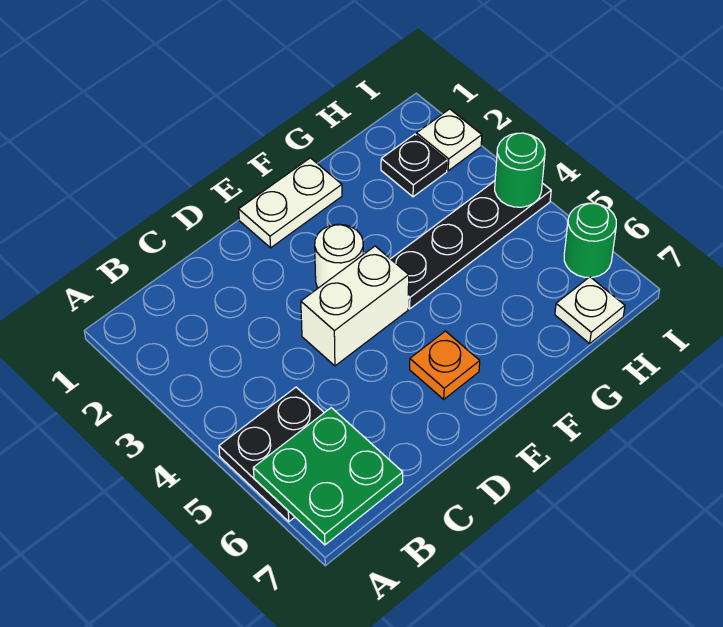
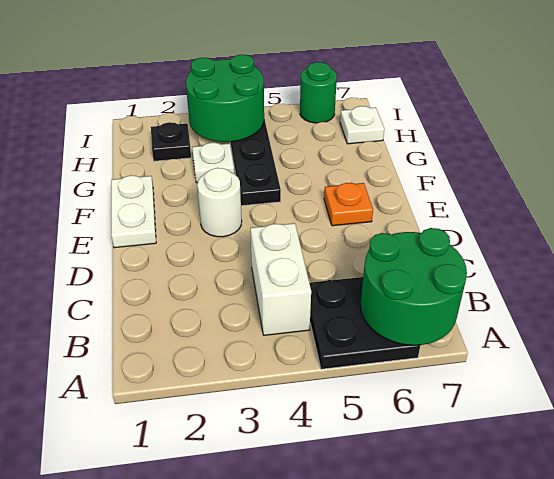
green 2x2 plate [253,408,403,545] -> green 2x2 round brick [360,228,467,345]
white 1x2 brick [301,246,409,366] -> white 1x2 brick moved to [250,223,311,335]
white 1x1 plate [417,109,482,171] -> white 1x1 plate moved to [192,143,234,183]
green 1x1 round brick [495,133,545,207] -> green 2x2 round brick [186,55,264,142]

